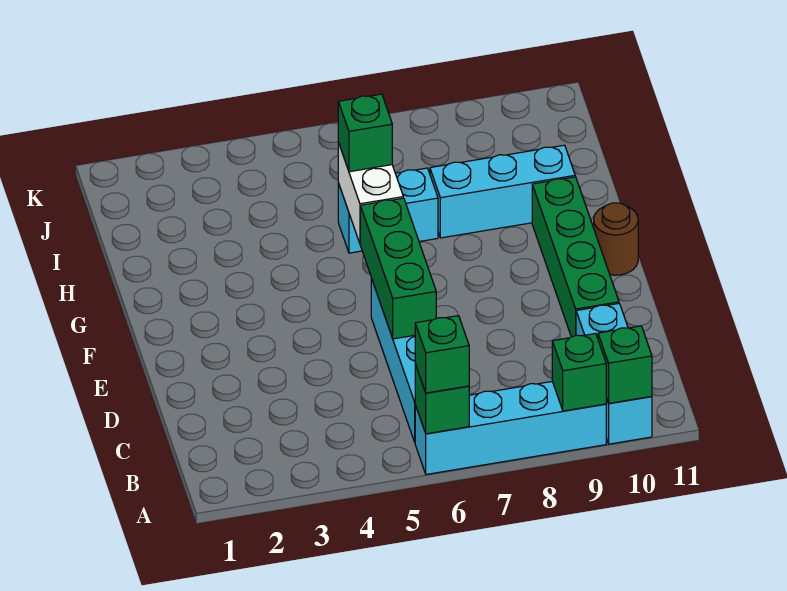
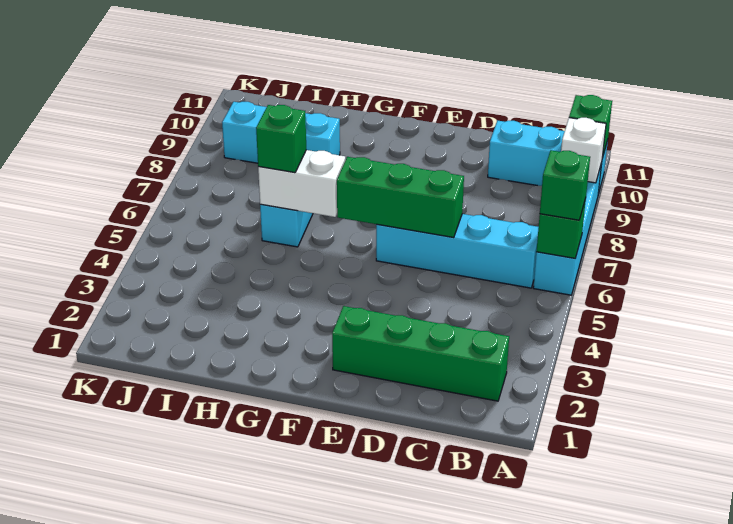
green 1x1 brick [552,334,606,411] -> white 1x1 brick [561,118,606,183]
green 1x4 brick [532,177,619,337] -> green 1x4 brick moved to [332,306,509,401]
brown 1x1 round brick [594,203,638,275] -> none
cyan 1x3 brick [430,145,575,238] -> cyan 1x3 brick turned to [222,102,340,163]

